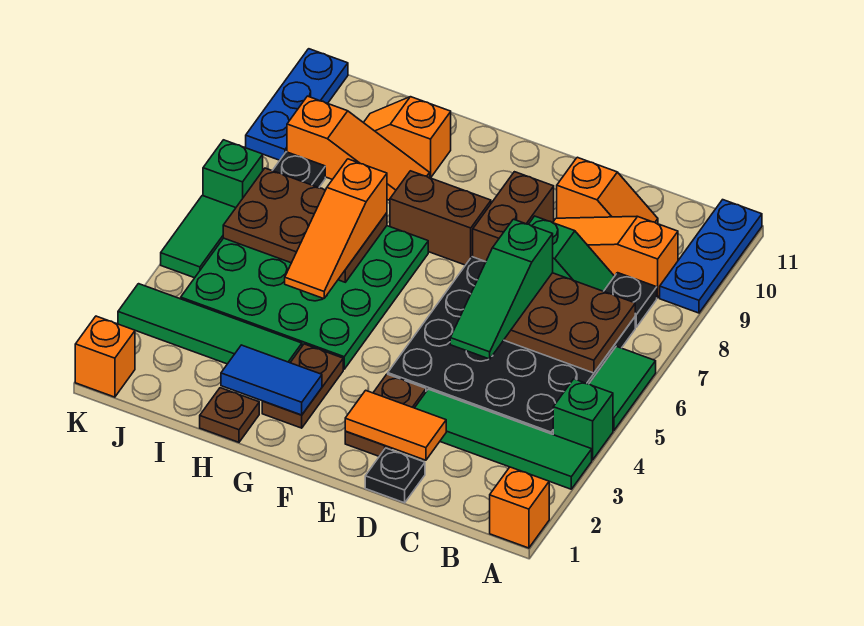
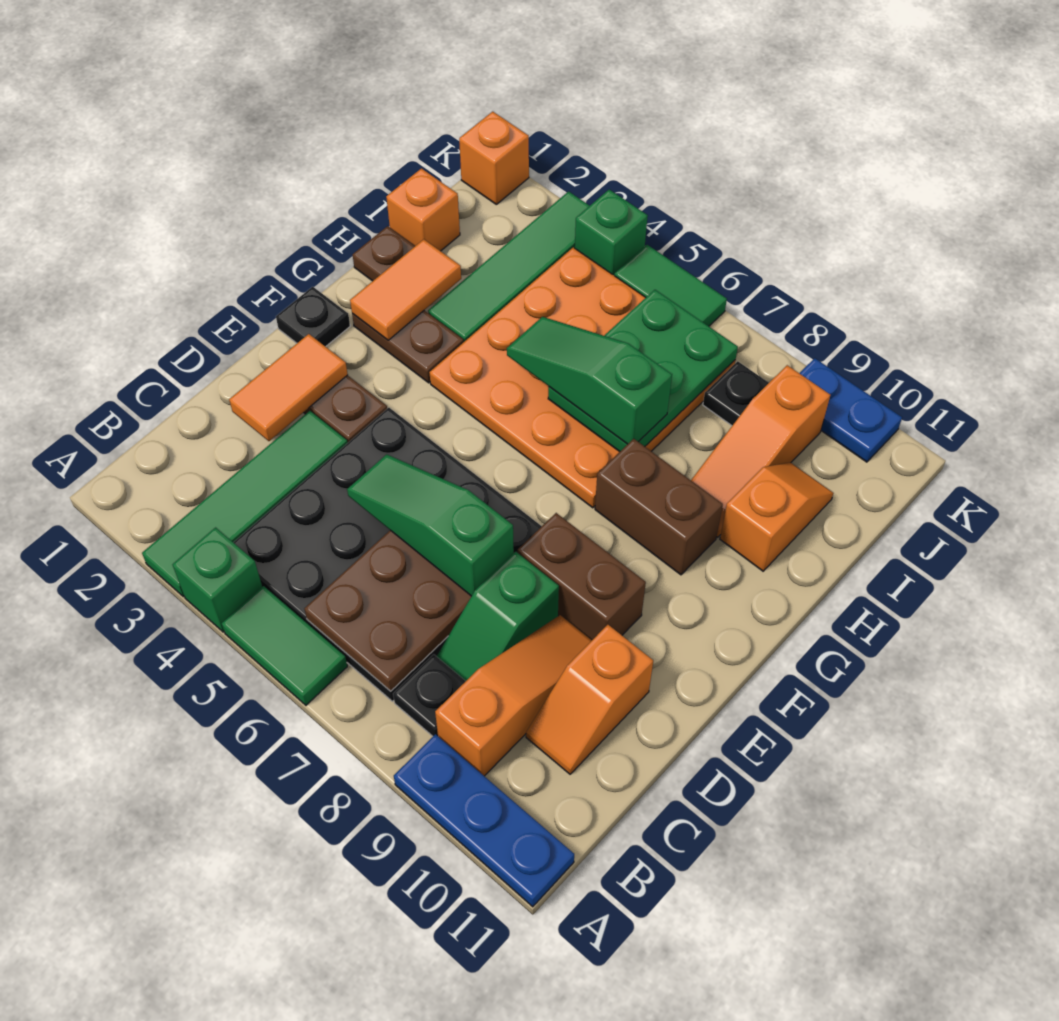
orange 1x1 brick [490,467,549,548] -> orange 1x1 brick moved to [386,168,460,251]
black 1x1 plate [365,448,425,503] -> black 1x1 plate moved to [276,287,350,347]
brown 1x2 brick [390,171,491,265] -> brown 1x2 brick turned to [595,439,723,575]
blue 1x2 tile [221,345,322,415] -> orange 1x2 tile [350,239,461,340]
green 4x4 plate [181,226,428,369] -> orange 4x4 plate [429,247,735,508]
orange 1x3 slope [285,159,387,299] -> green 1x3 slope [507,317,672,444]
brown 2x3 plate [223,168,387,282] -> green 2x3 plate [548,290,738,452]
green 1x1 brick [203,140,263,208] -> green 1x1 brick moved to [575,190,648,275]
blue 1x3 plate [246,49,348,160] -> blue 1x2 plate [800,358,902,462]

